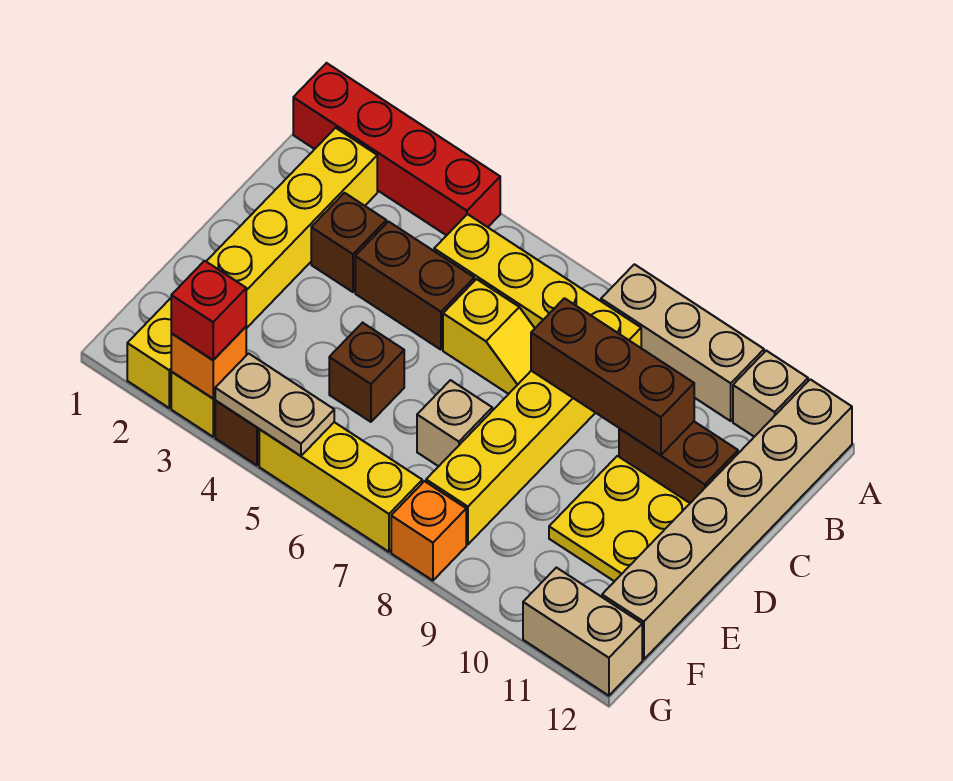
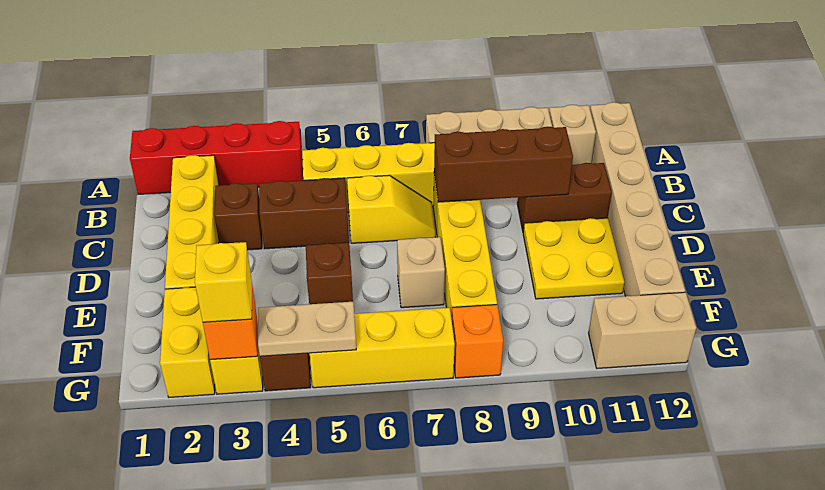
red 1x1 brick [171,261,246,360] -> yellow 1x1 brick [195,242,252,322]

